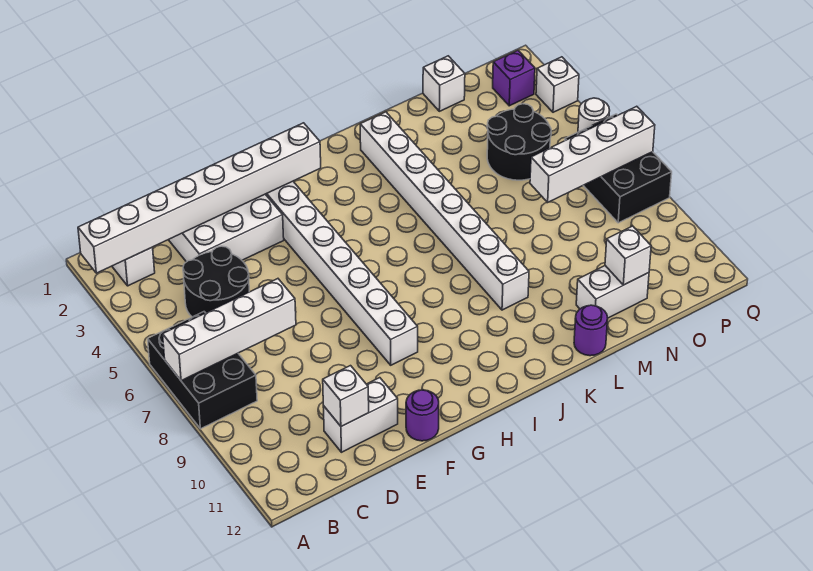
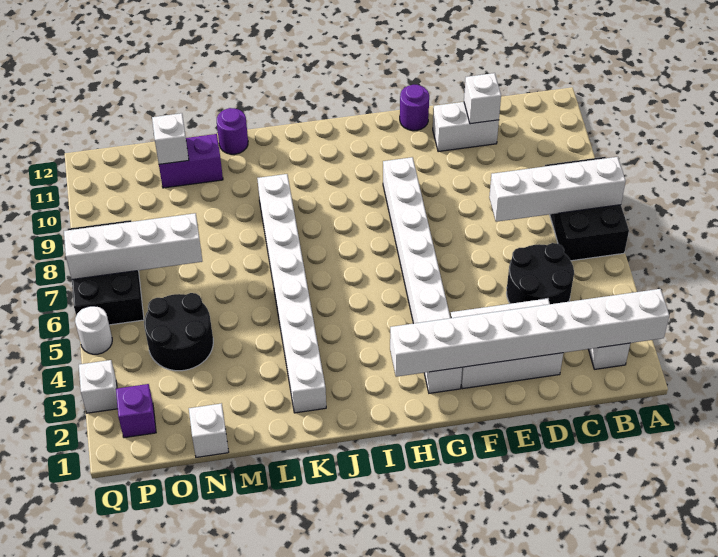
white 1x2 brick [576,266,649,318] -> purple 1x2 brick [159,134,223,188]

